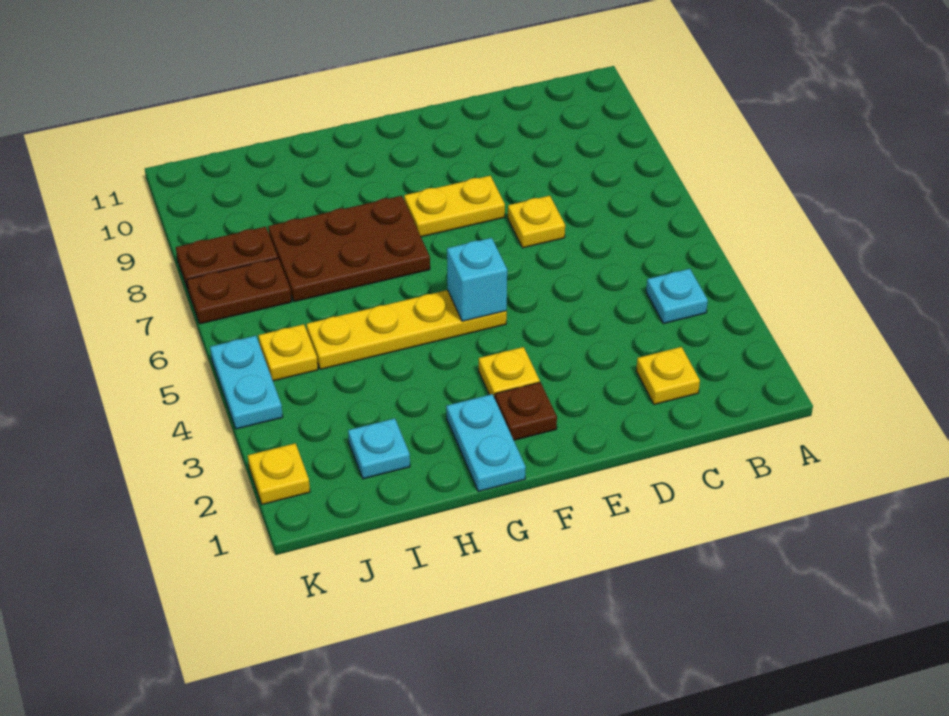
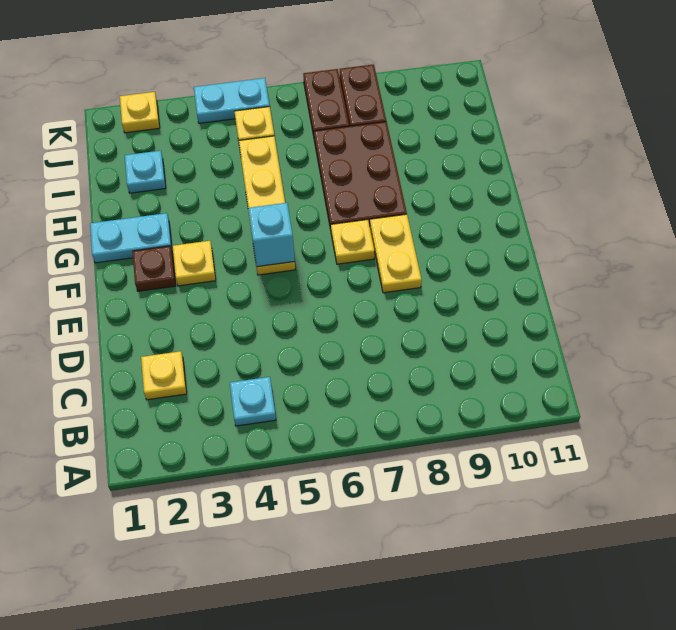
yellow 1x1 plate [508,196,565,248] -> yellow 1x1 plate moved to [331,220,374,264]

